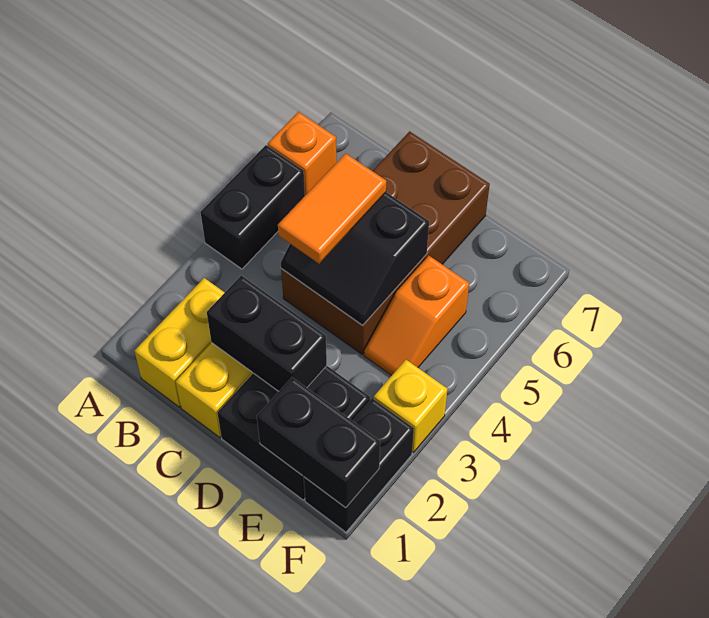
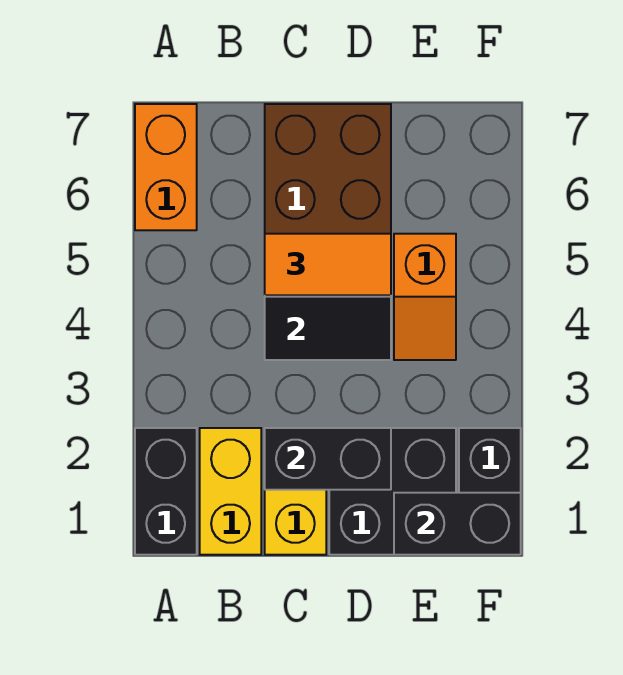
black 1x2 brick [201,145,305,269] -> black 1x2 brick moved to [135,428,197,555]
orange 1x1 brick [268,112,336,195] -> orange 1x2 brick [135,104,197,230]
orange 1x2 tile [278,153,386,264] -> orange 1x2 tile turned to [265,234,391,295]
yellow 1x1 brick [374,360,447,452] -> none

